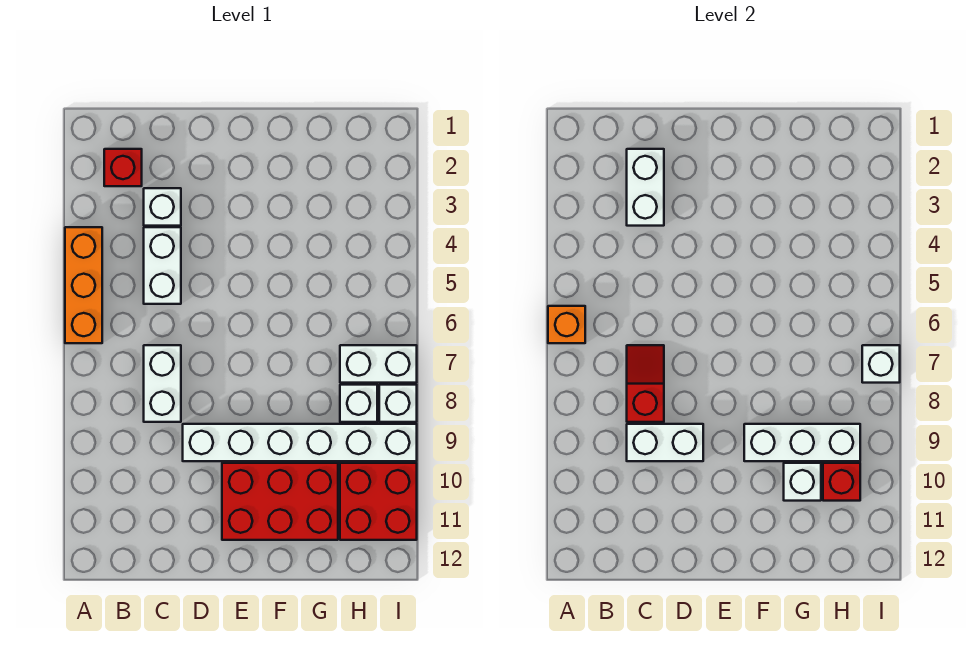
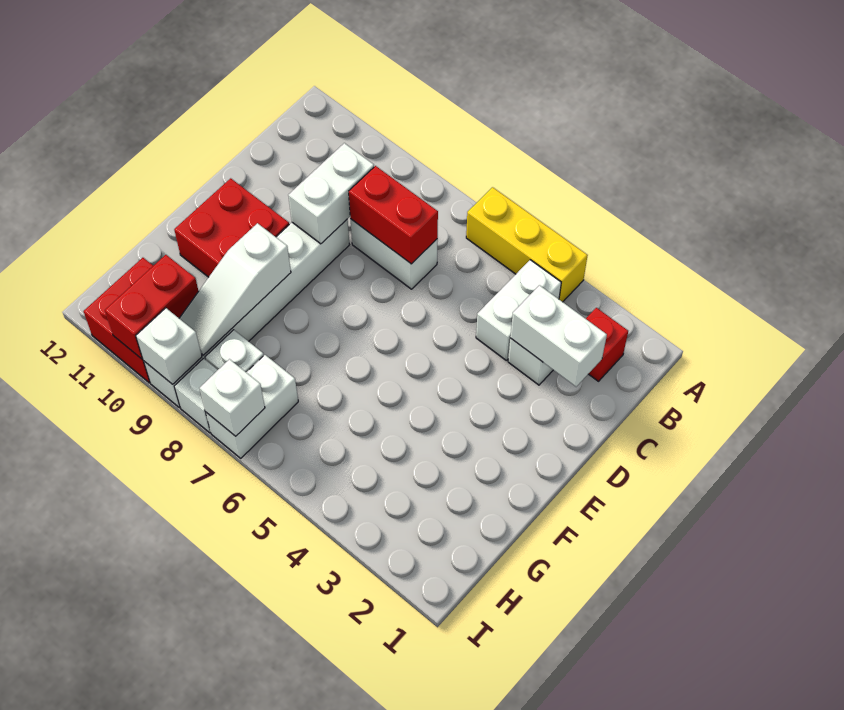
orange 1x3 brick [65,227,102,343] -> yellow 1x3 brick [466,187,588,302]
orange 1x1 brick [548,306,585,343] -> none
white 1x2 brick [144,227,181,304] -> white 1x2 brick turned to [476,260,561,360]
red 1x2 slope [627,345,664,422] -> red 1x2 brick [349,166,438,264]
red 2x3 brick [222,463,338,540] -> red 2x2 brick [174,178,289,277]
white 1x3 brick [744,424,860,461] -> white 1x3 slope [179,223,291,355]
white 1x1 brick [784,463,821,501] -> white 1x1 brick moved to [136,308,202,384]
red 1x1 brick [823,463,860,501] -> red 1x2 brick [105,255,199,359]

